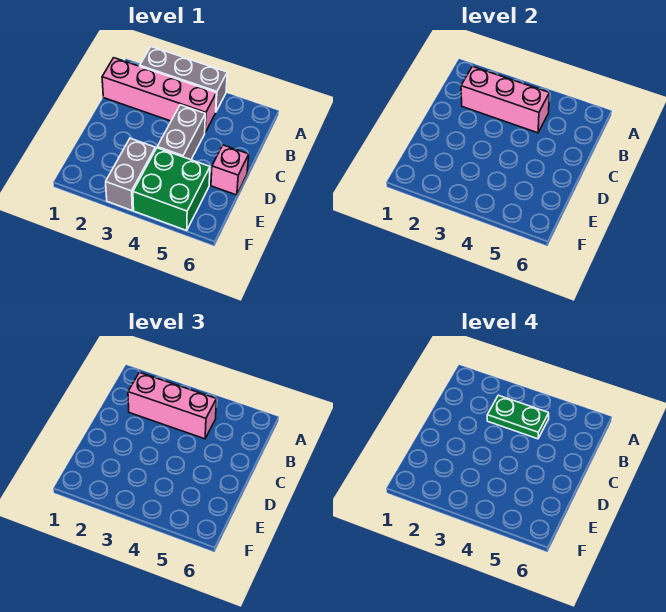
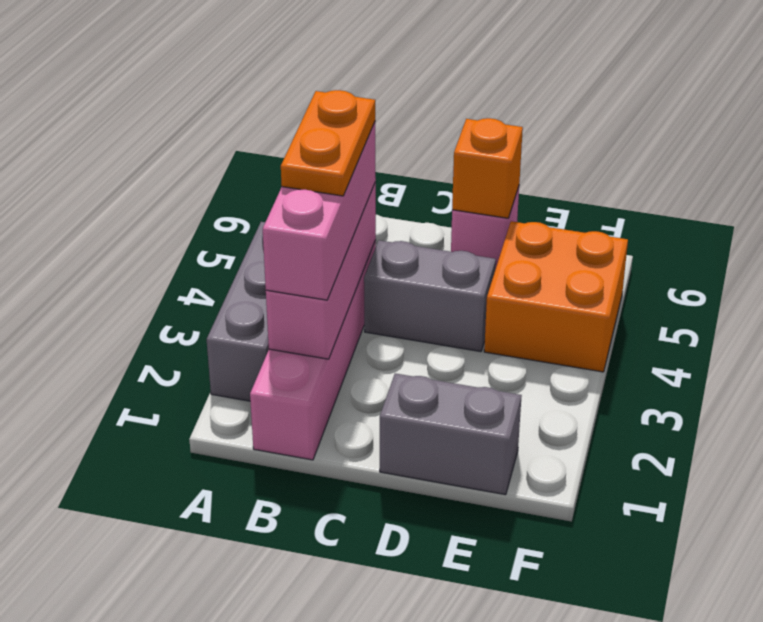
green 1x2 plate [487,395,549,439] -> orange 1x2 plate [281,90,375,196]
none -> orange 1x1 brick [452,118,523,218]
grey 1x2 brick [106,138,155,210] -> grey 1x2 brick moved to [380,373,522,495]
green 2x2 brick [133,148,210,230] -> orange 2x2 brick [484,221,628,372]

